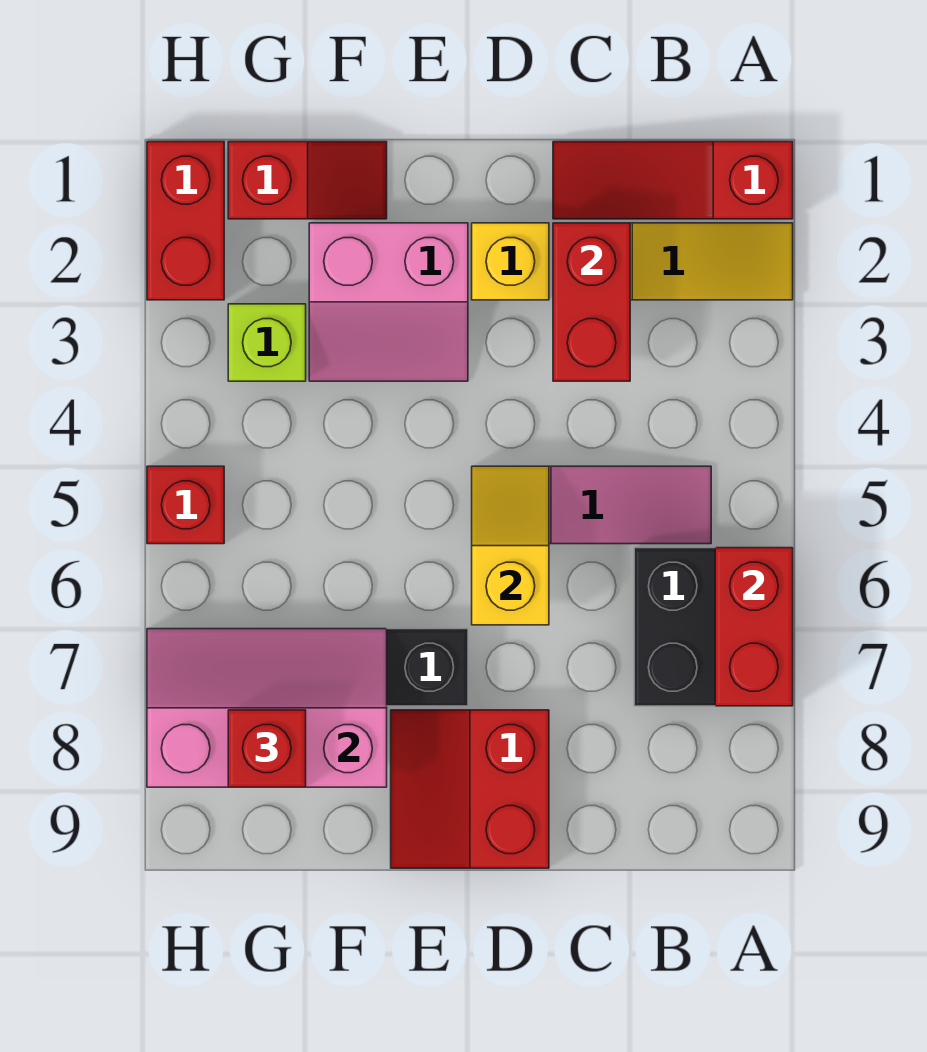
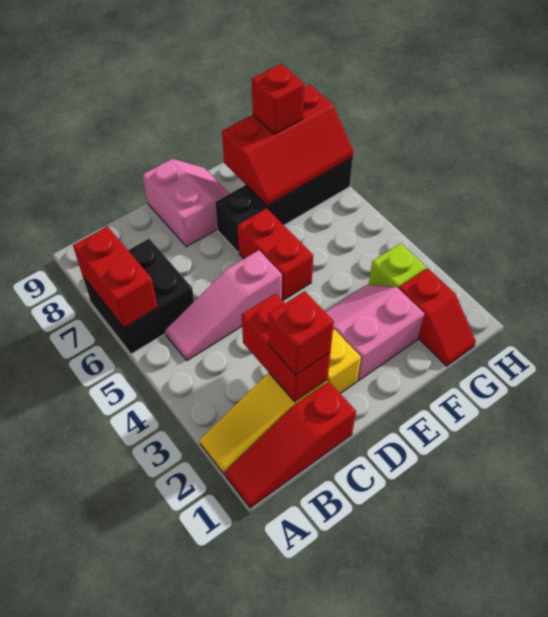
red 1x3 slope [553,142,793,219] -> red 1x3 slope turned to [225,381,356,508]
yellow 1x2 slope [472,466,549,625] -> none
red 2x2 slope [391,710,549,868] -> pink 2x2 slope [143,159,230,247]
red 1x2 slope [228,142,387,219] -> red 1x2 slope turned to [399,268,476,366]
pink 2x3 slope [147,629,387,787] -> red 2x3 slope [222,85,354,206]
red 1x2 brick [147,142,224,300] -> red 1x2 brick moved to [237,208,313,300]
red 1x1 brick [147,466,224,544] -> red 1x1 brick moved to [268,291,334,375]

